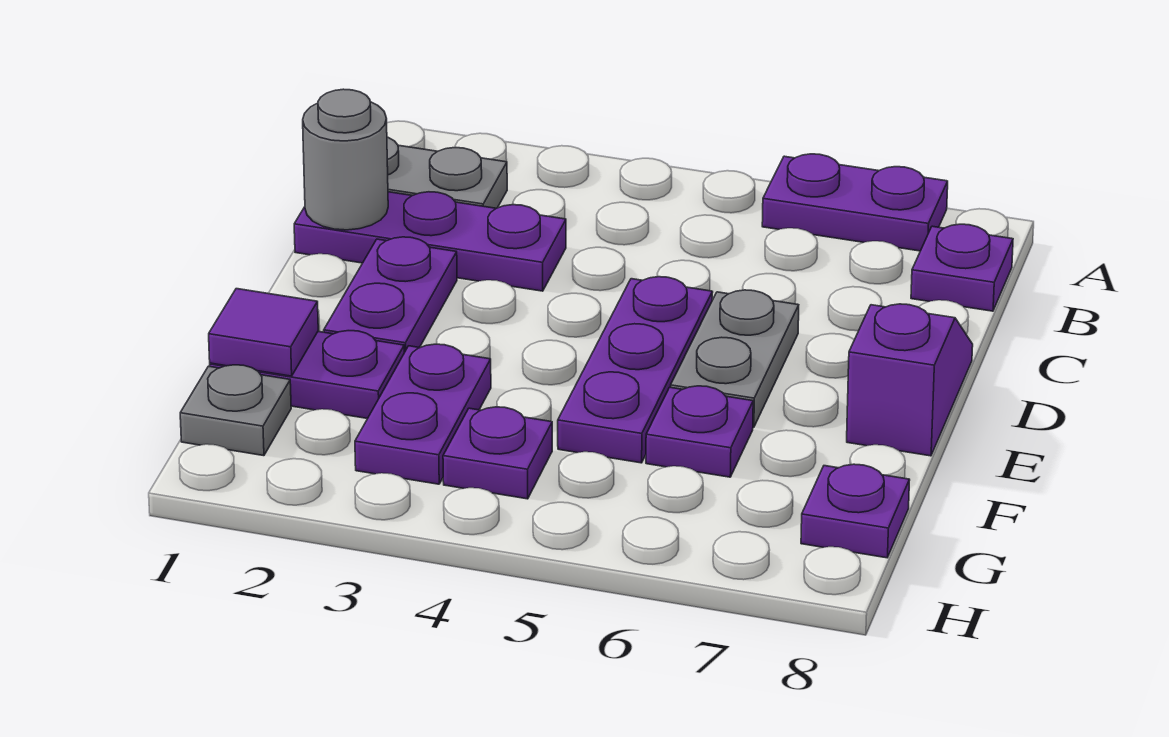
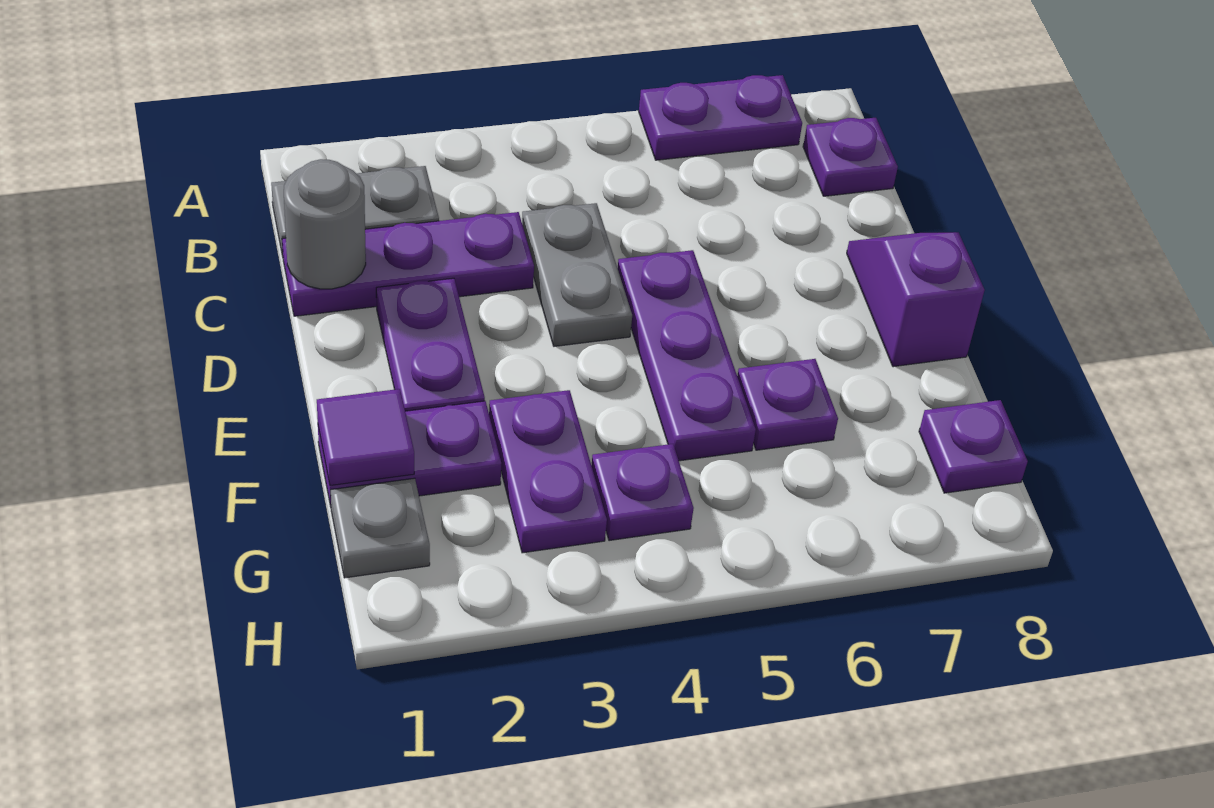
grey 1x2 plate [671,290,799,428] -> grey 1x2 plate moved to [522,203,632,346]

